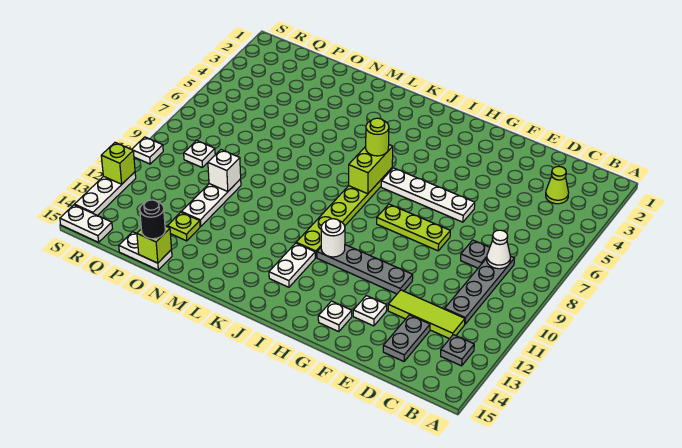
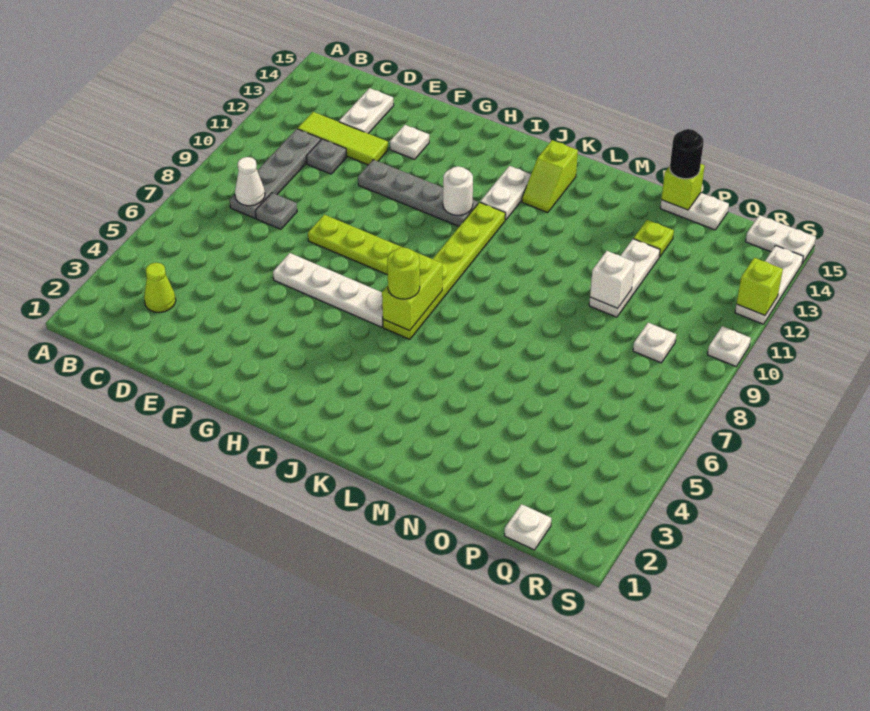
grey 1x1 plate [441,335,474,366] -> grey 1x1 plate moved to [306,139,347,174]
grey 1x2 plate [383,315,430,361] -> white 1x2 plate [339,88,394,133]
white 1x1 plate [318,301,352,332] -> white 1x1 plate moved to [504,504,551,550]
none -> lime 1x2 slope [522,140,578,213]

